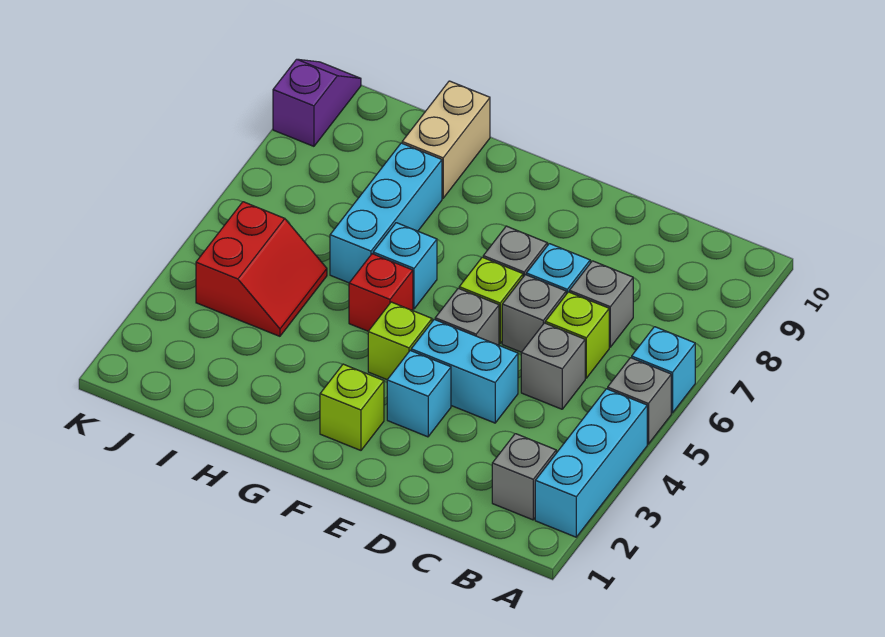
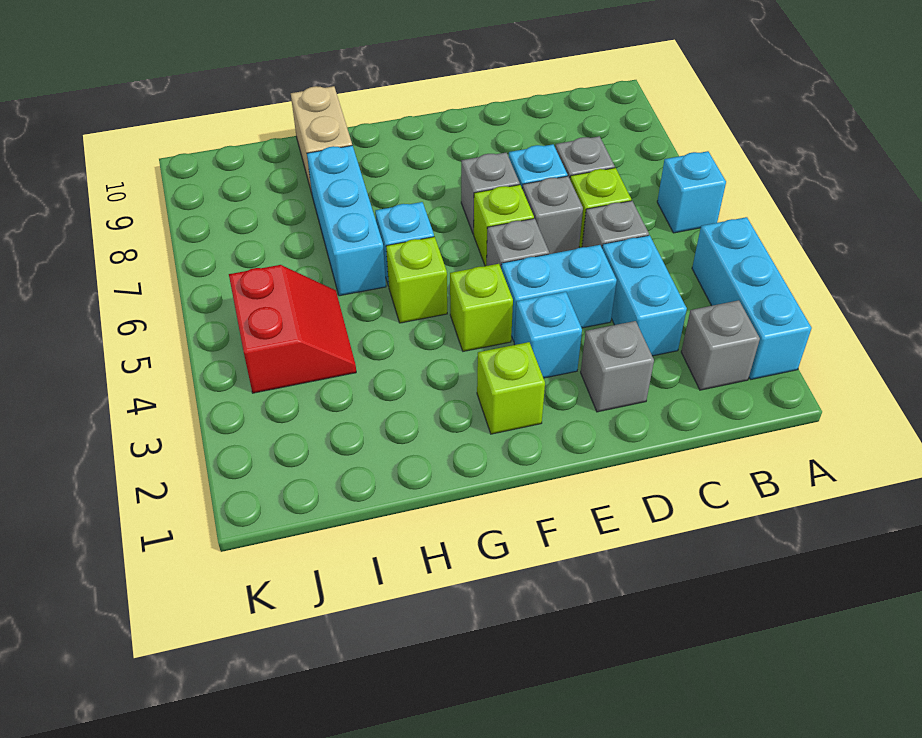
grey 1x1 brick [608,358,671,444] -> grey 1x1 brick moved to [581,321,654,412]
none -> cyan 1x2 brick [602,235,687,356]
red 1x1 brick [349,254,413,331] -> lime 1x1 brick [386,237,447,323]
purple 1x2 slope [273,59,361,146] -> none

